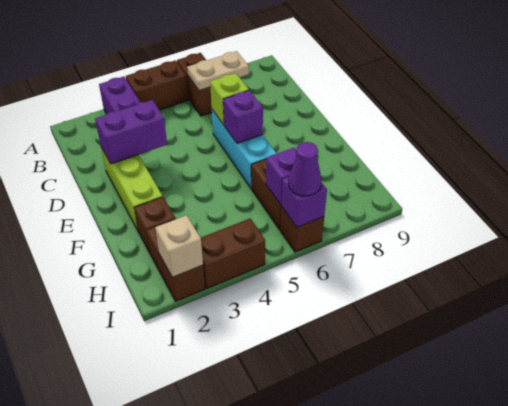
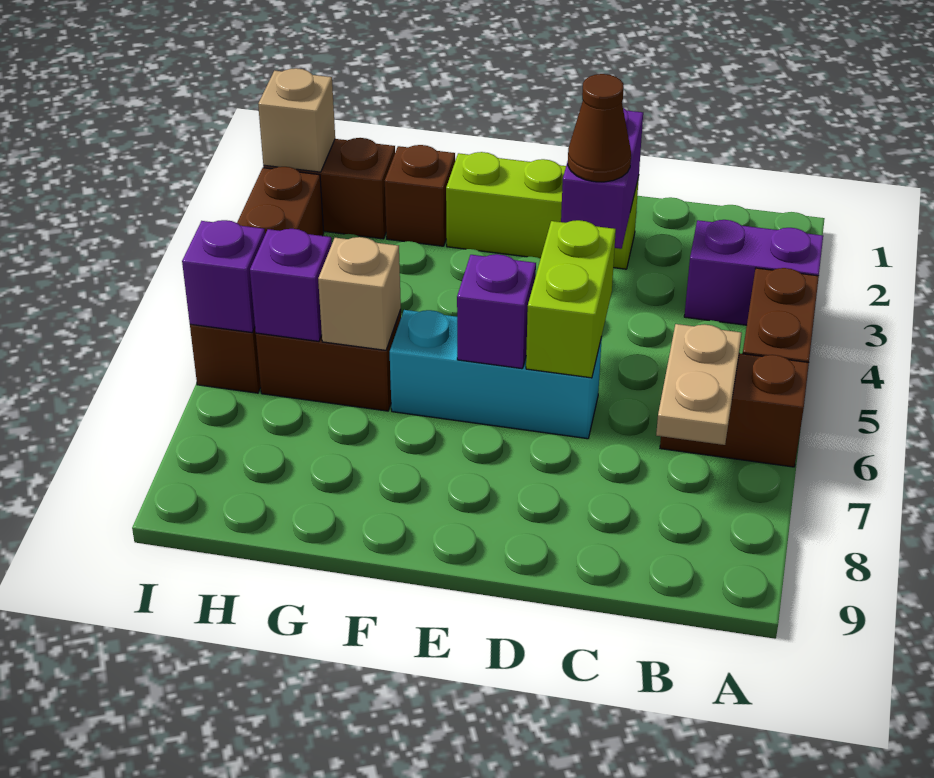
none -> brown 1x1 cone [568,74,631,182]
lime 1x1 brick [210,73,249,125] -> lime 1x2 brick [526,220,616,378]
none -> tan 1x1 brick [318,237,401,350]
purple 1x1 cone [288,142,321,196] -> none

